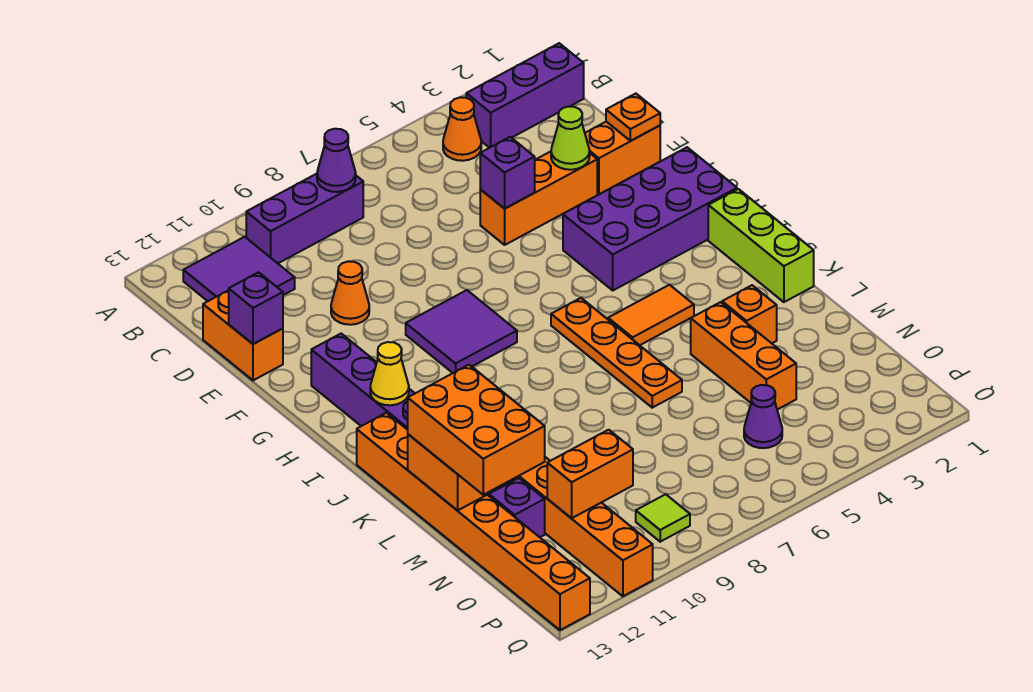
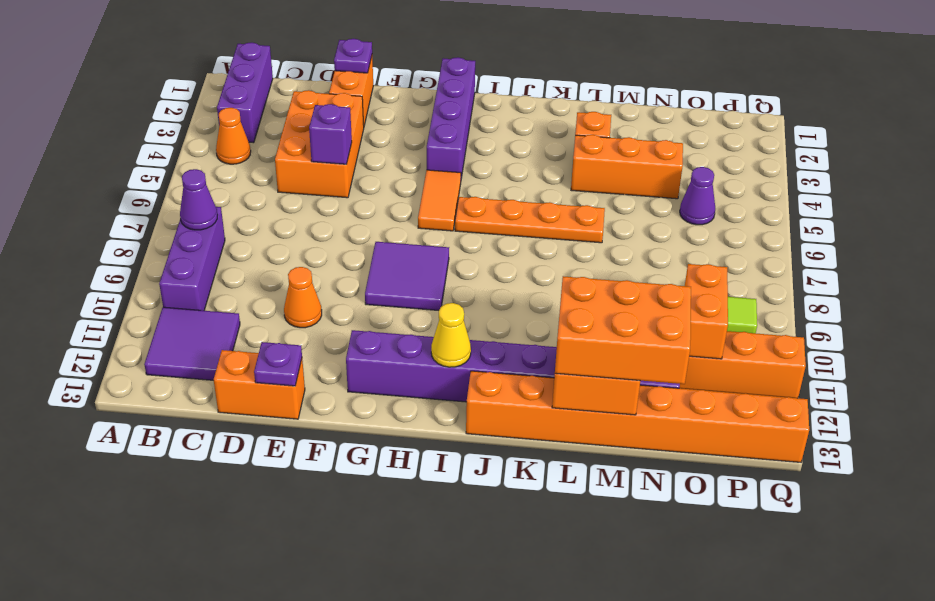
orange 1x1 plate [606,94,660,141] -> purple 1x1 plate [334,39,372,73]
orange 1x3 brick [480,152,597,245] -> orange 2x3 brick [275,90,364,198]
lime 1x1 cone [551,107,590,170] -> none
purple 1x1 brick [229,272,283,344] -> purple 1x1 plate [254,342,302,386]
purple 2x4 brick [563,147,737,290] -> purple 1x4 brick [427,57,475,178]
lime 1x3 brick [708,189,814,302] -> none
orange 1x2 tile [608,285,694,345] -> orange 1x2 tile moved to [418,170,461,231]

